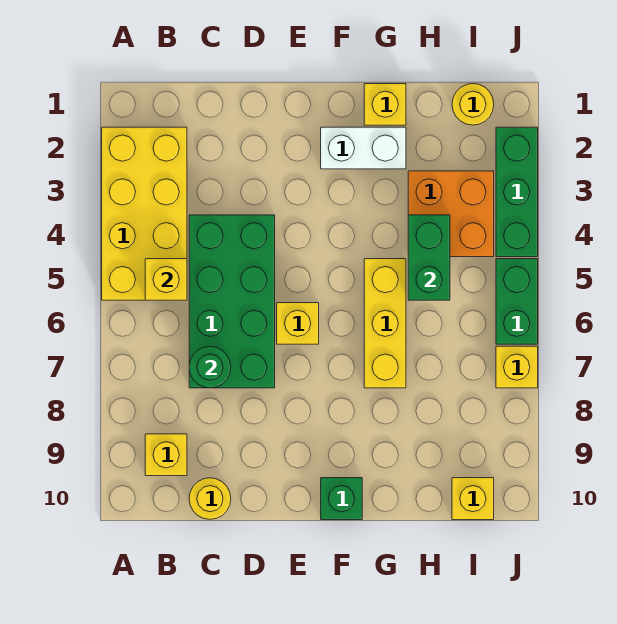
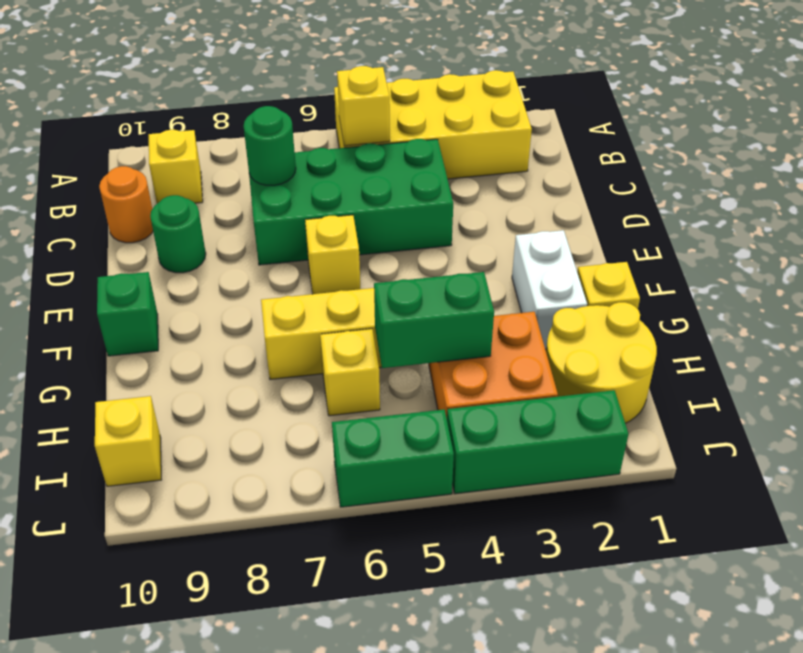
yellow 1x1 round brick [189,478,231,519] -> orange 1x1 round brick [99,166,153,243]
none -> green 1x1 round brick [150,195,206,273]
yellow 1x1 round brick [452,84,494,125] -> yellow 2x2 round brick [546,302,657,423]
yellow 1x1 brick [496,346,538,388] -> yellow 1x1 brick moved to [320,329,380,416]

